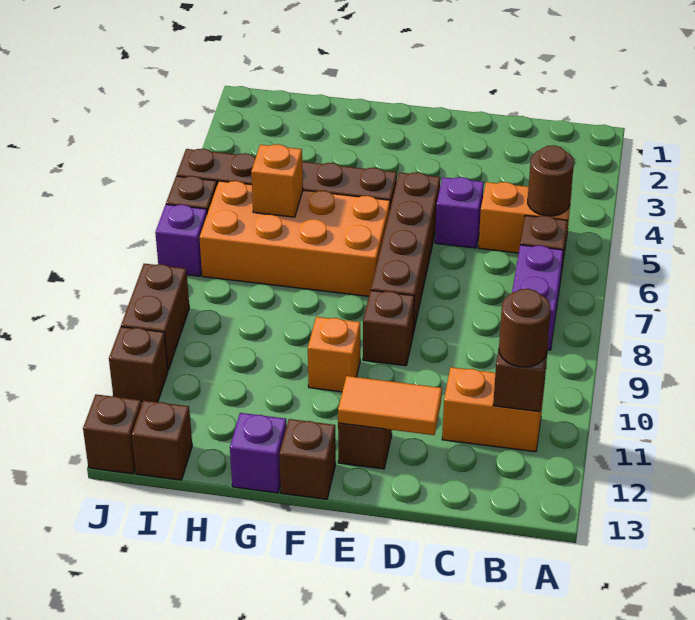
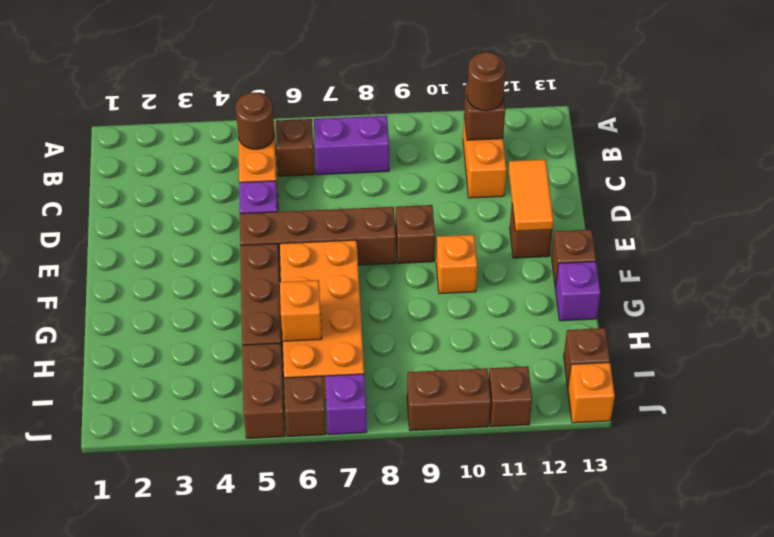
brown 1x1 brick [83,394,142,474] -> orange 1x1 brick [568,363,615,423]

